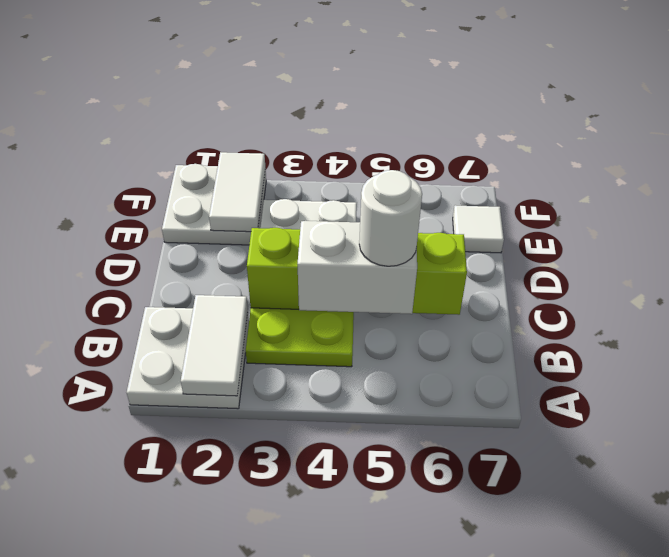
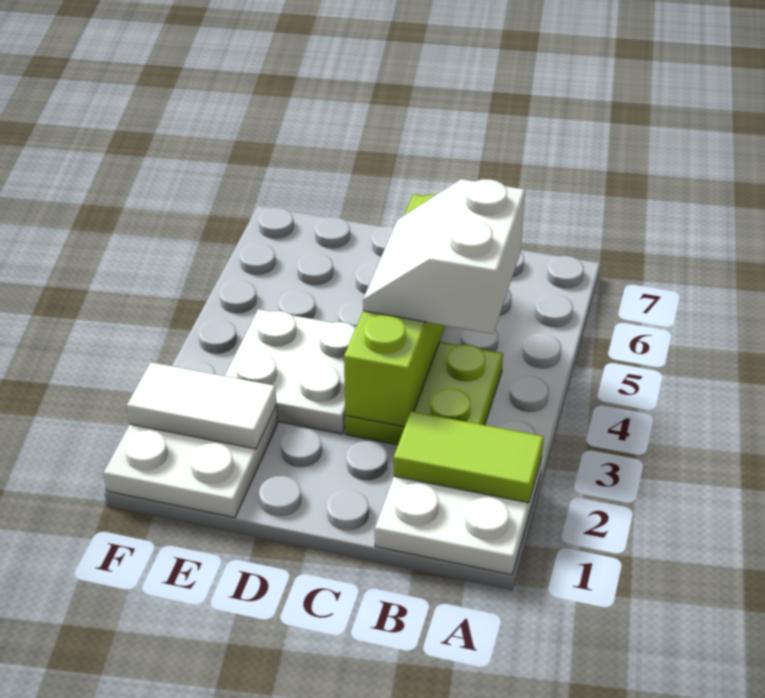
white 1x2 tile [181,295,248,396] -> lime 1x2 tile [394,411,544,503]
white 1x1 round brick [359,170,422,266] -> none
white 1x1 tile [453,205,504,253] -> none

